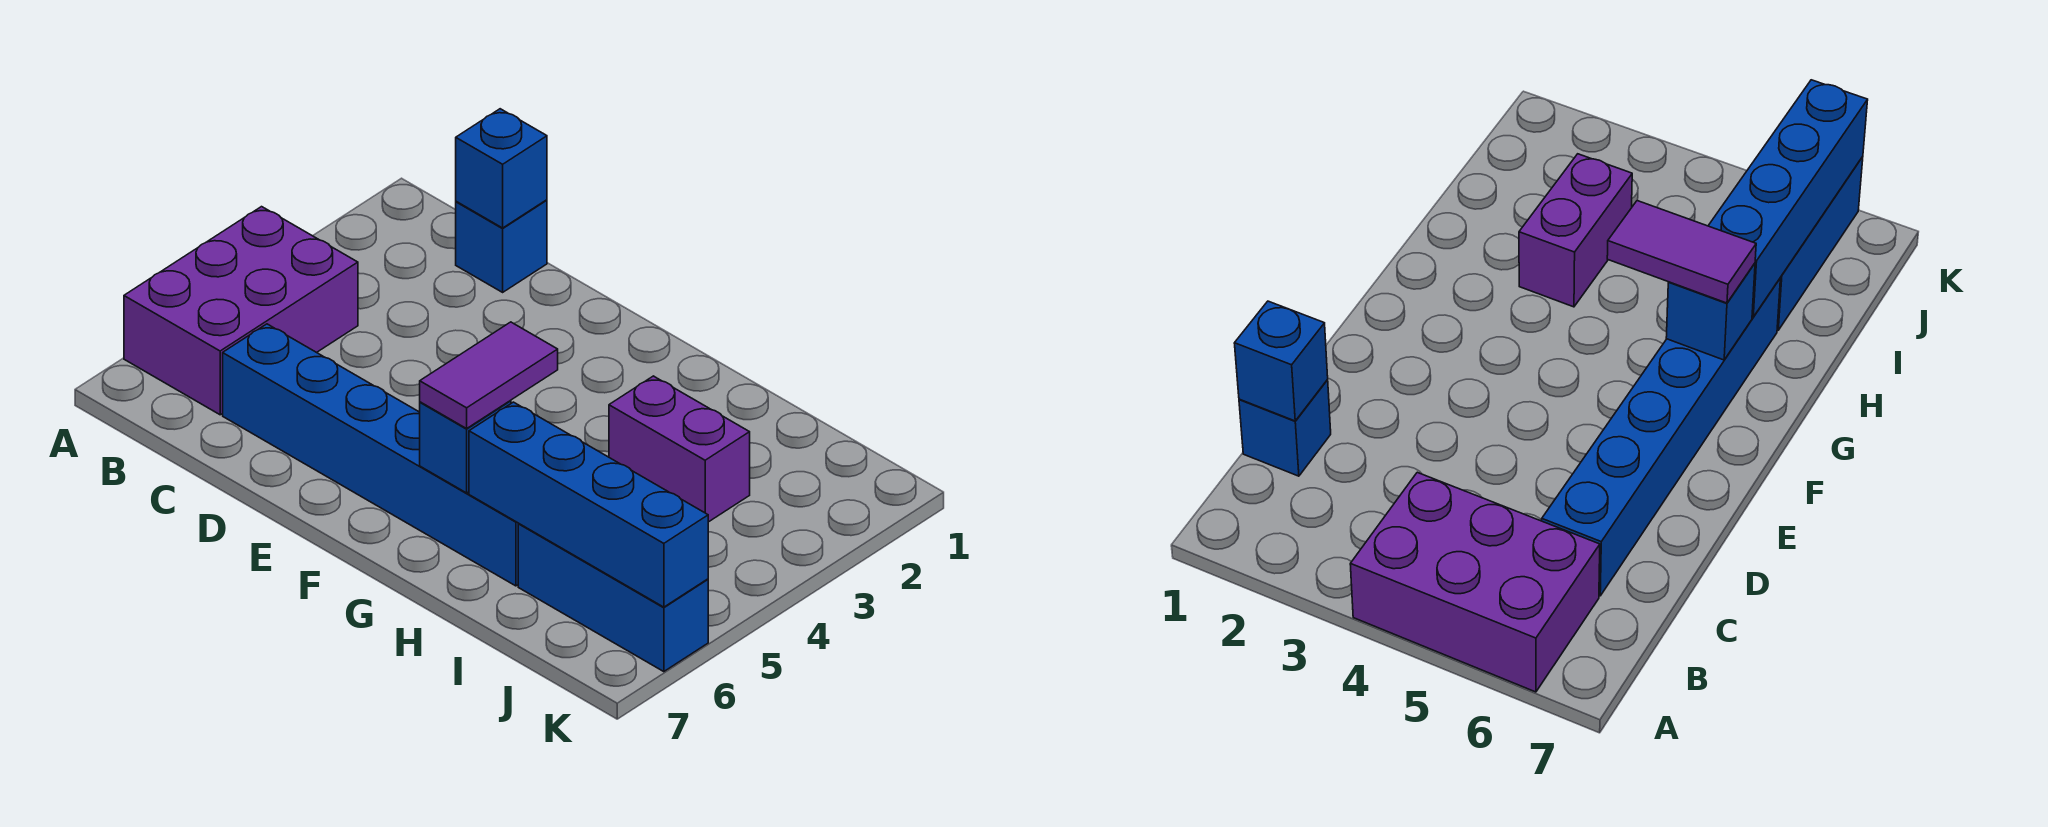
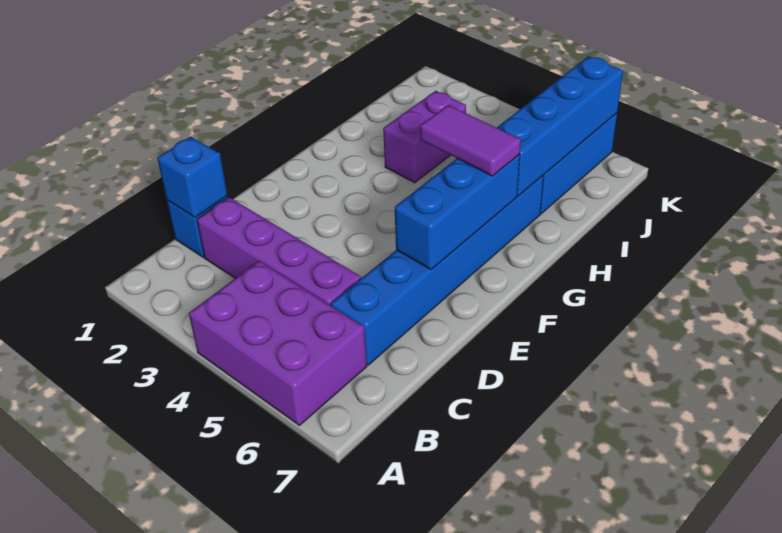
none -> purple 1x4 brick [197,197,361,305]
blue 1x1 brick [420,400,511,493] -> blue 1x3 brick [395,155,520,270]

